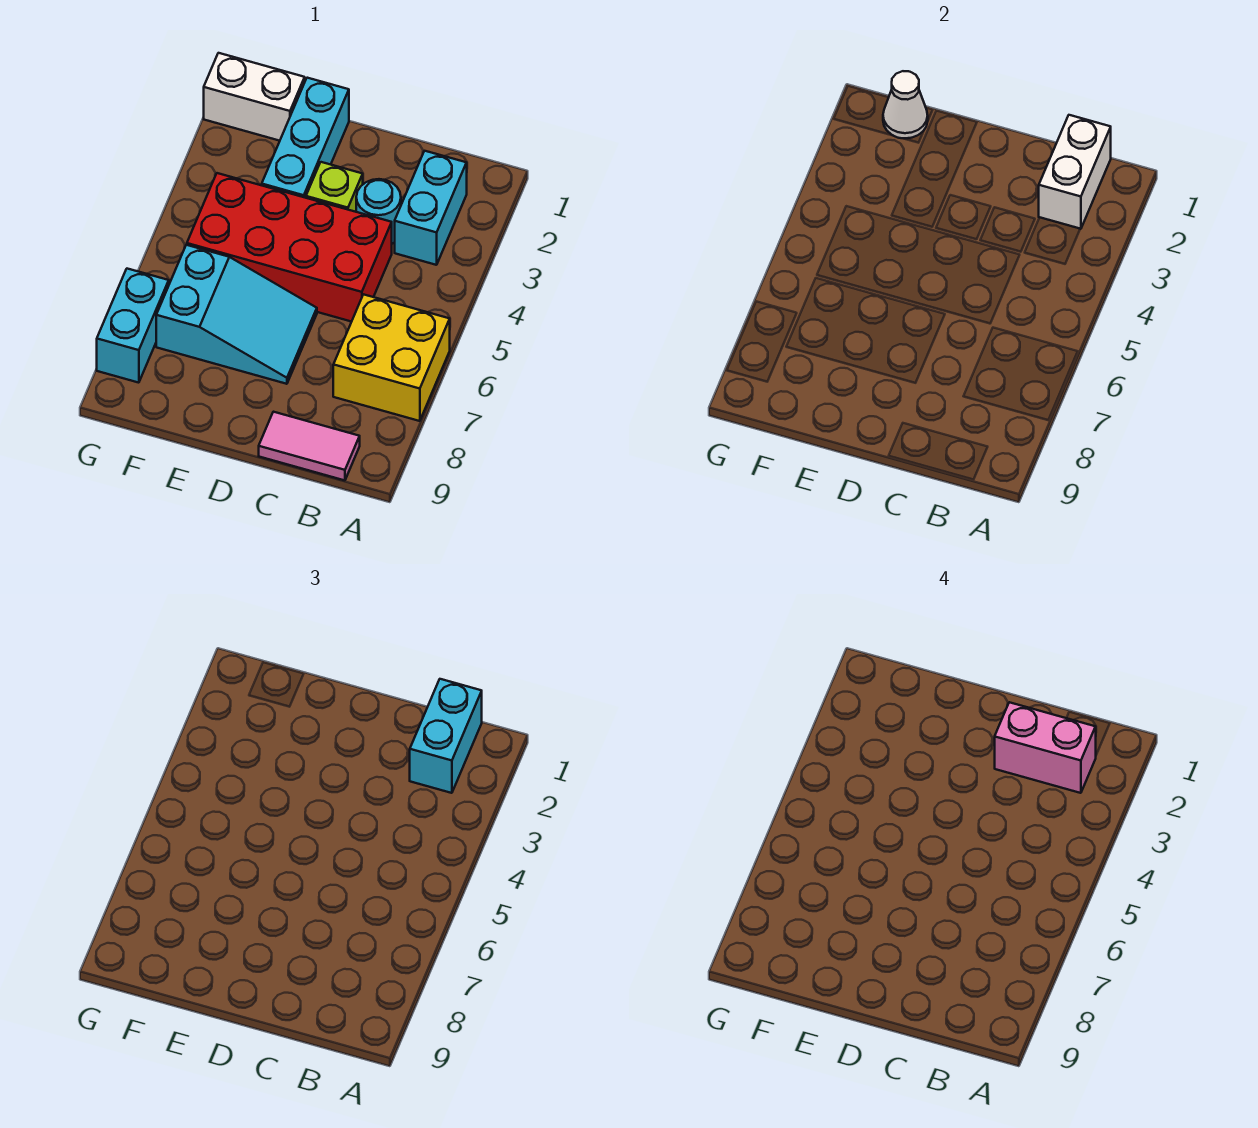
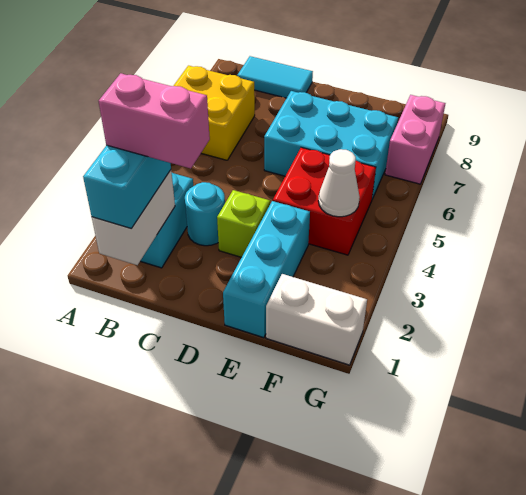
pink 1x2 tile [259,412,360,480] -> cyan 1x2 tile [237,56,313,98]
red 2x4 brick [187,173,392,322] -> red 2x2 brick [273,148,376,255]
cyan 2x3 slope [156,245,317,384] -> cyan 2x3 brick [264,91,398,199]
white 1x1 cone [883,71,928,138] -> white 1x1 cone moved to [318,149,360,217]
cyan 1x2 brick [97,269,169,383] -> pink 1x2 brick [385,95,445,184]

